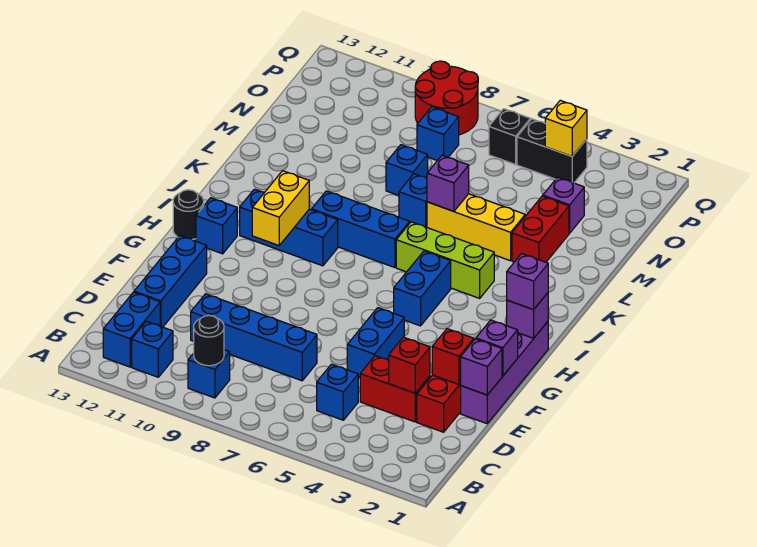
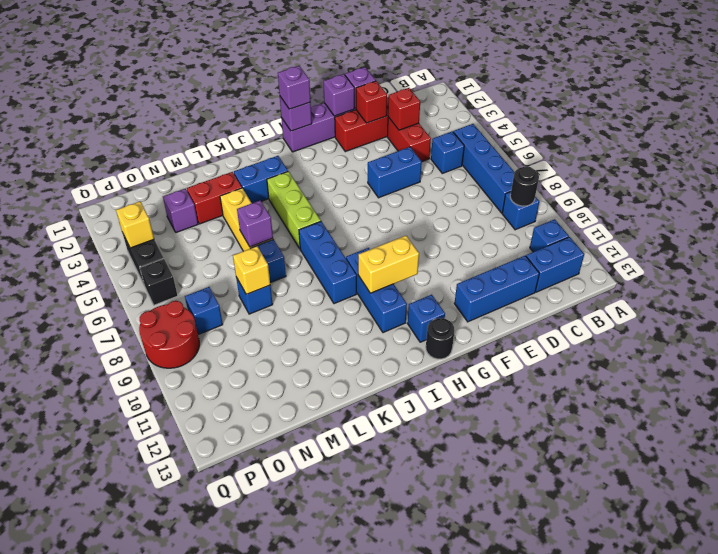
blue 1x4 brick [191,294,317,381] -> blue 1x4 brick moved to [453,124,515,213]
blue 1x2 brick [394,251,451,326] -> blue 1x2 brick moved to [234,156,288,203]
none -> yellow 1x1 brick [233,246,270,294]

